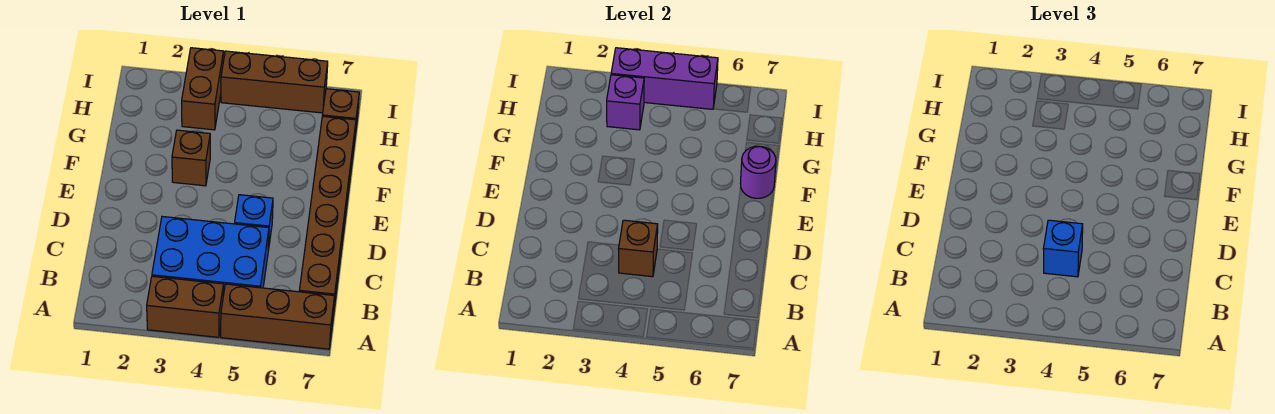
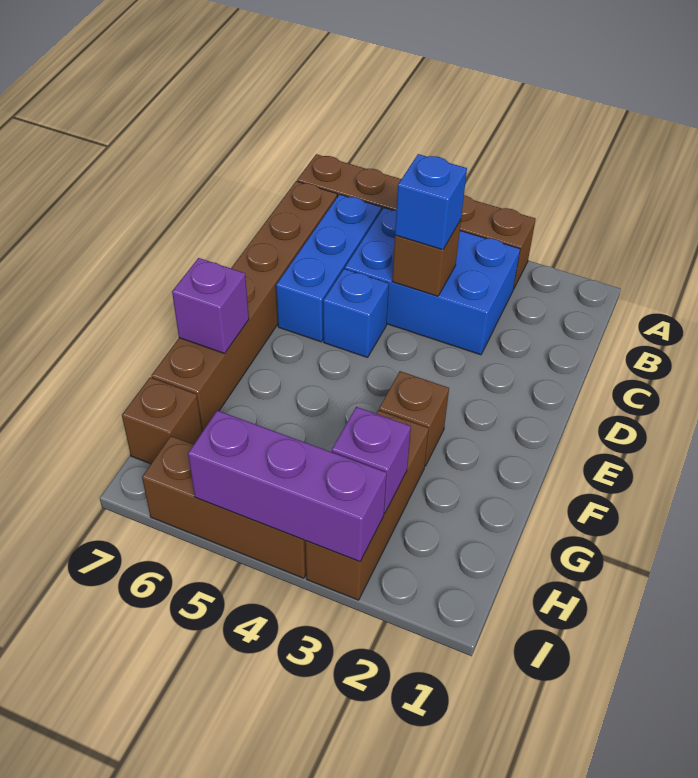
none -> blue 1x3 brick [276,194,381,342]
purple 1x1 round brick [740,146,776,198] -> purple 1x1 brick [172,258,249,354]
brown 1x2 brick [182,48,224,130] -> brown 1x3 brick [305,410,429,600]

